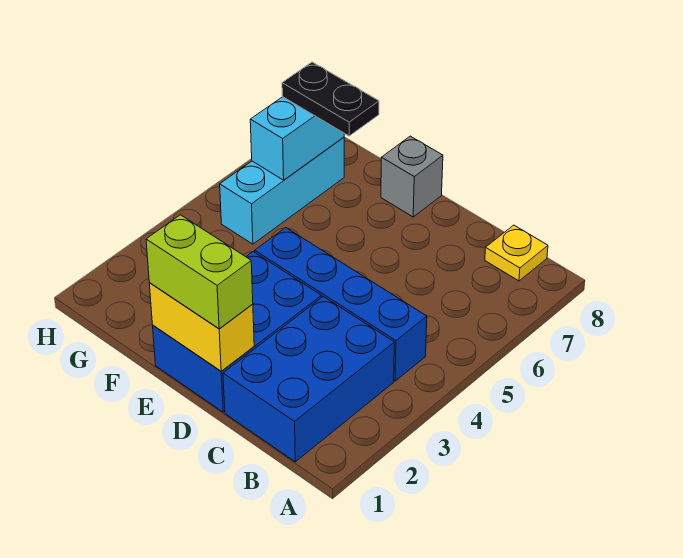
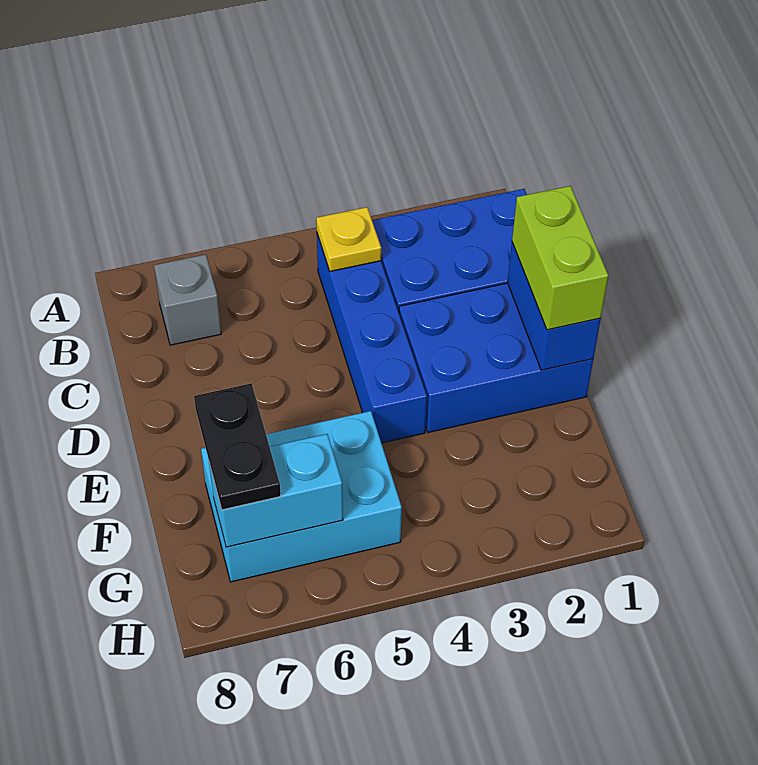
yellow 1x1 plate [485,225,548,281] -> yellow 1x1 plate moved to [316,207,381,271]
yellow 1x2 brick [149,283,254,371] -> blue 1x2 brick [508,243,601,370]
grey 1x1 brick [381,136,443,217] -> grey 1x1 brick moved to [154,254,221,345]
cyan 1x3 brick [220,137,344,244] -> cyan 2x3 brick [201,411,402,582]

